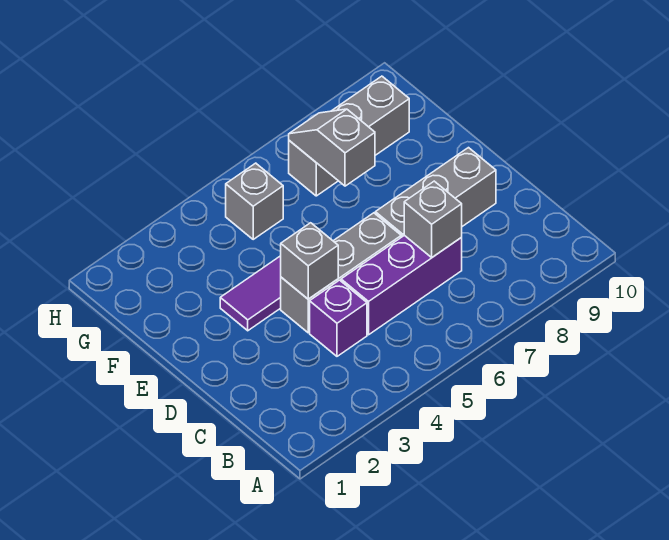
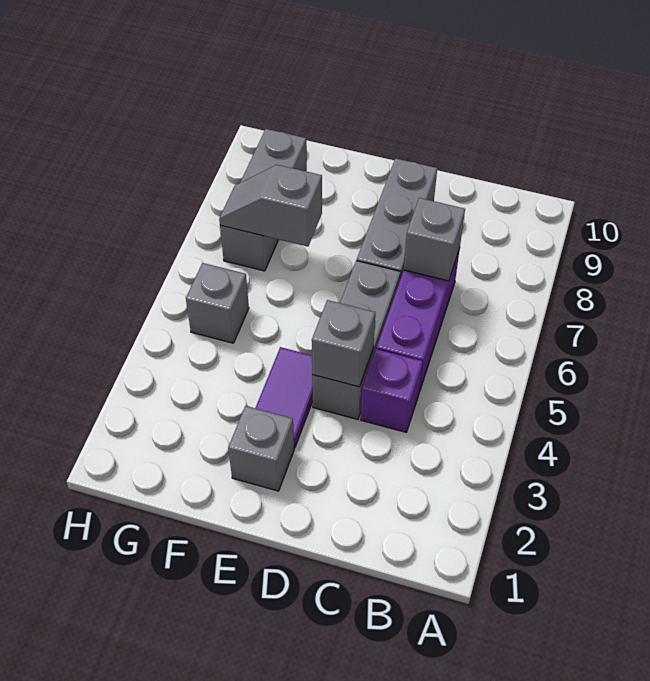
none -> grey 1x1 brick [228,406,294,491]

